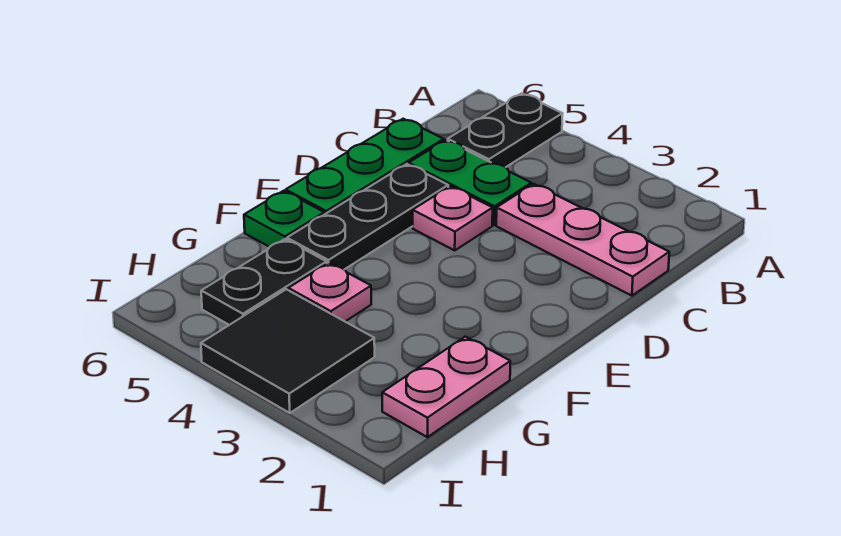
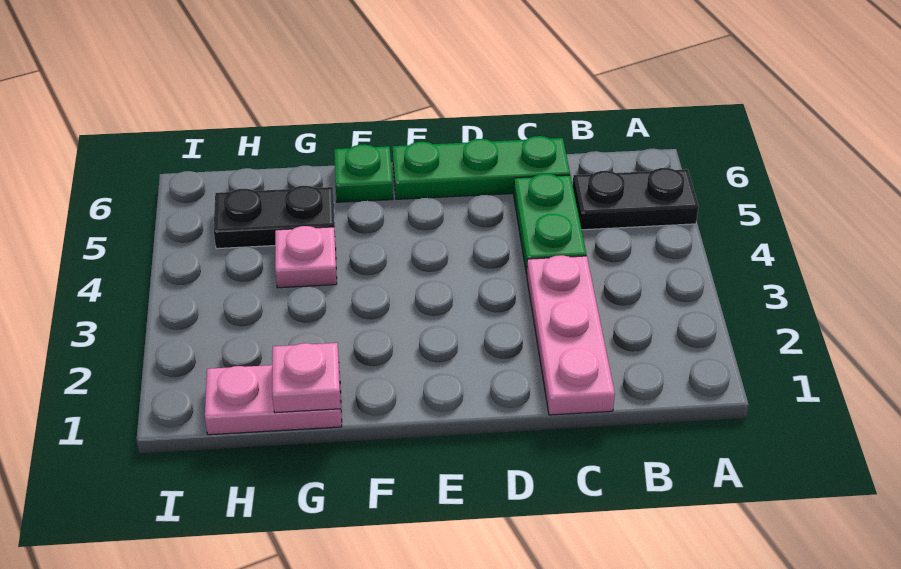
pink 1x1 plate [413,186,493,250] -> pink 1x1 plate moved to [272,343,340,413]
black 1x3 plate [287,164,448,269] -> none
black 2x2 tile [201,289,375,413] -> none

